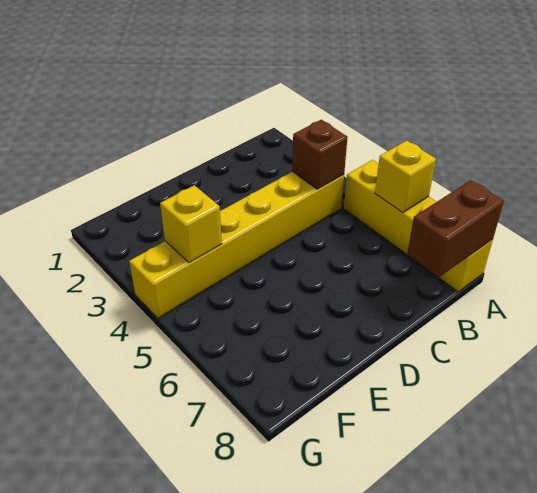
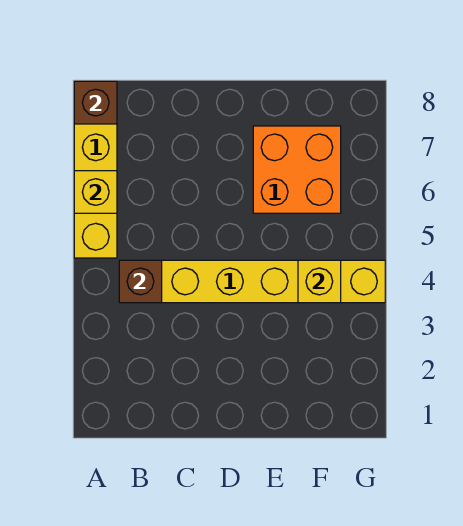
brown 1x2 brick [407,180,504,278] -> brown 1x1 brick [74,81,117,124]
none -> orange 2x2 brick [253,126,341,213]

